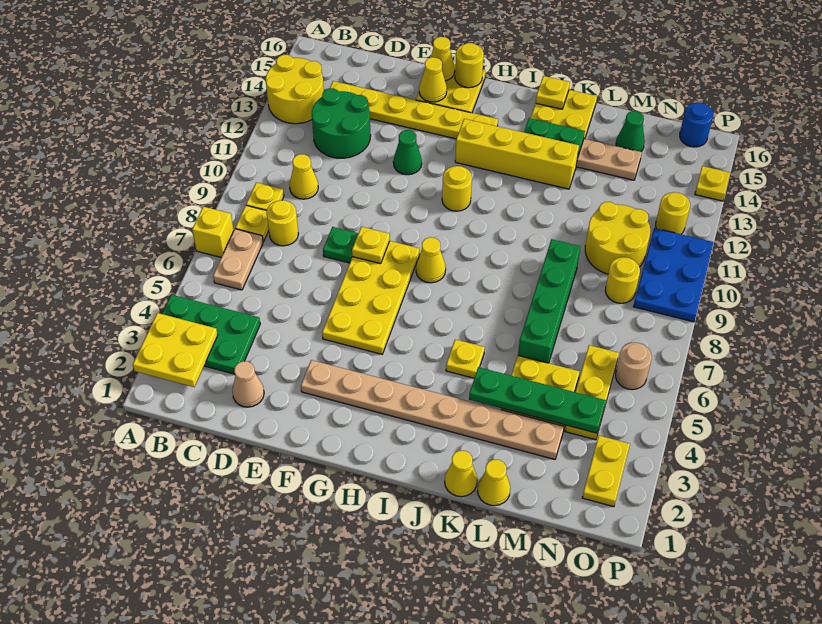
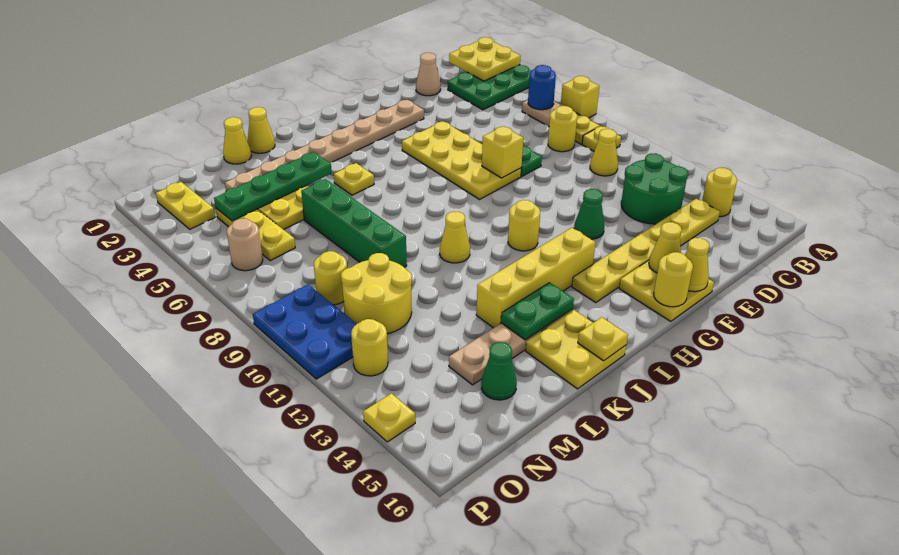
yellow 2x2 round brick [266,55,324,124] -> yellow 1x1 round brick [702,168,737,217]
yellow 1x1 plate [352,227,390,264] -> yellow 1x1 brick [482,126,523,178]
yellow 1x1 cone [416,237,446,283] -> yellow 1x1 cone moved to [440,212,470,263]
blue 1x1 round brick [680,103,713,147] -> blue 1x1 round brick moved to [528,65,556,110]

